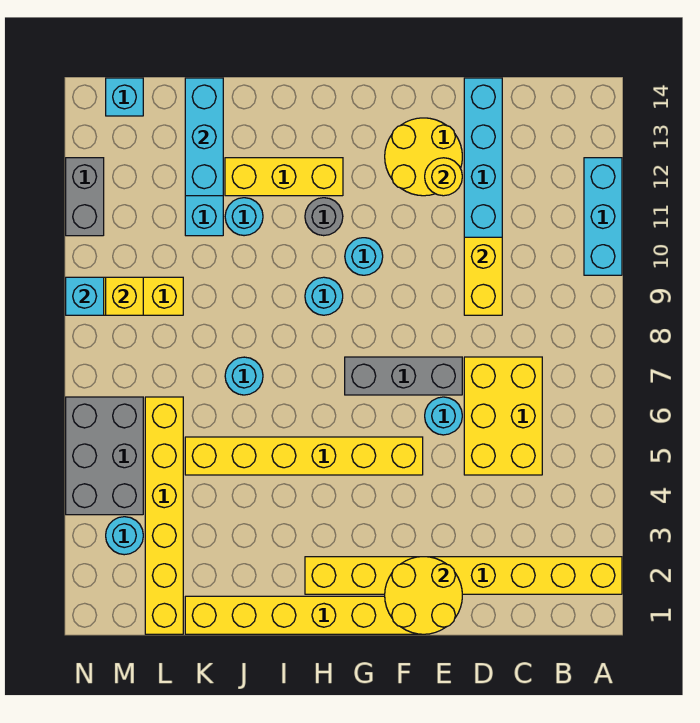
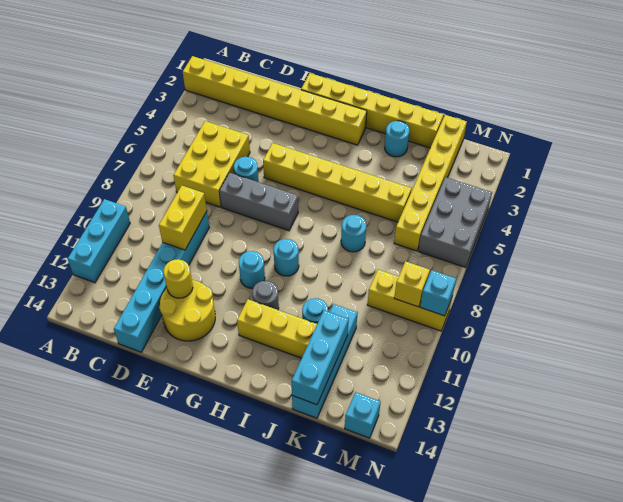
yellow 2x2 round brick [385,557,462,634] -> none
cyan 1x1 round brick [106,517,143,555] -> cyan 1x1 round brick moved to [385,121,410,157]
grey 1x2 brick [66,158,104,236] -> none

